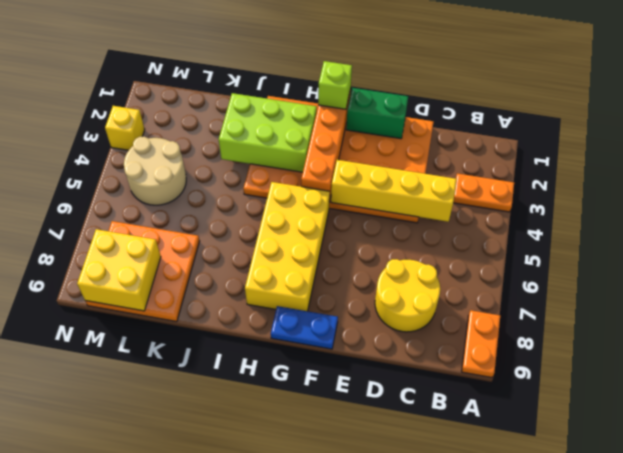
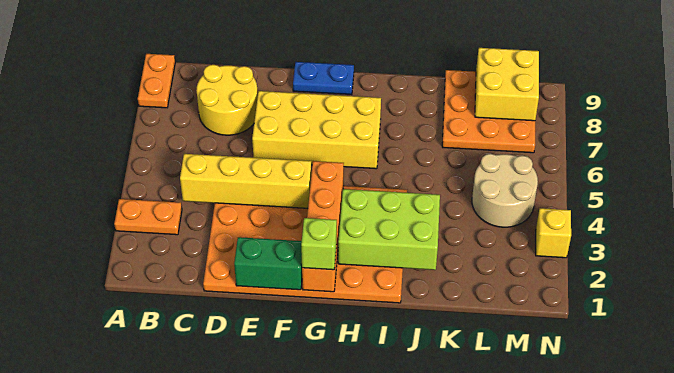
yellow 2x4 brick [245,182,330,311] -> yellow 2x4 brick turned to [252,91,381,169]

